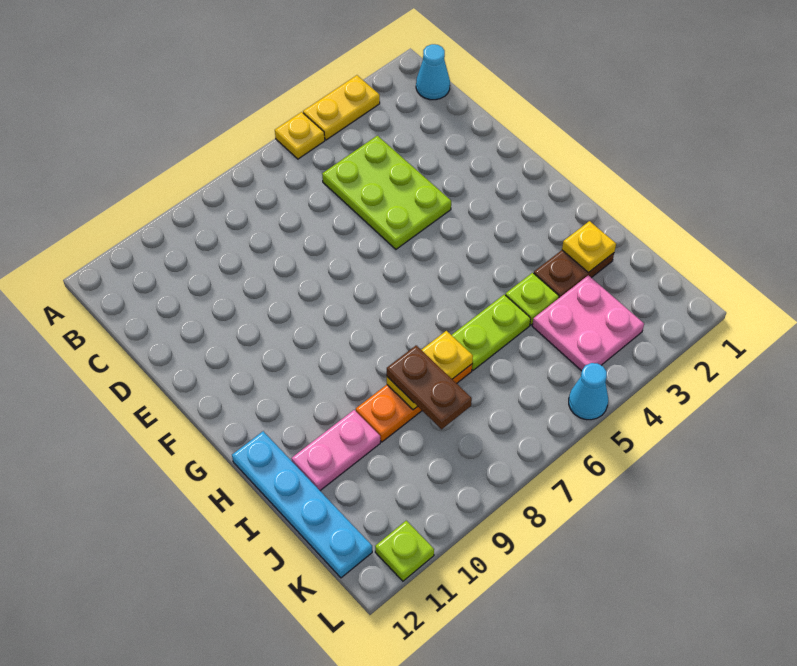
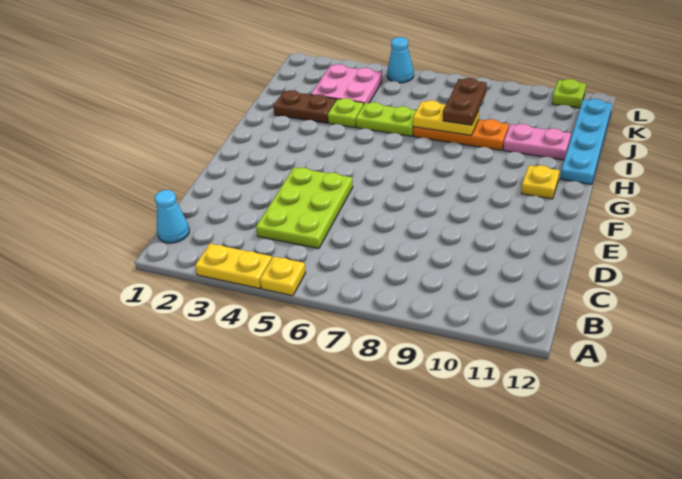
yellow 1x1 plate [562,221,616,273] -> yellow 1x1 plate moved to [521,165,560,199]

